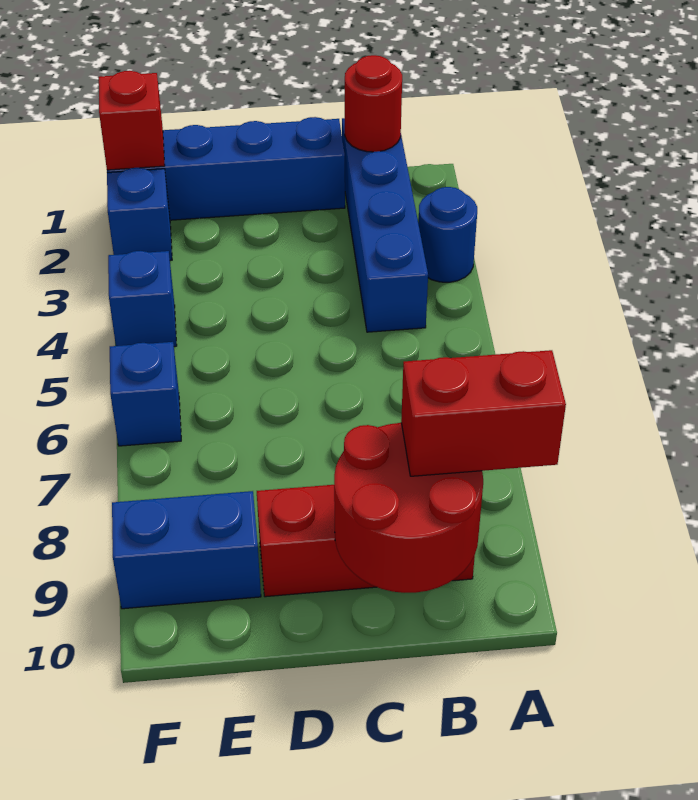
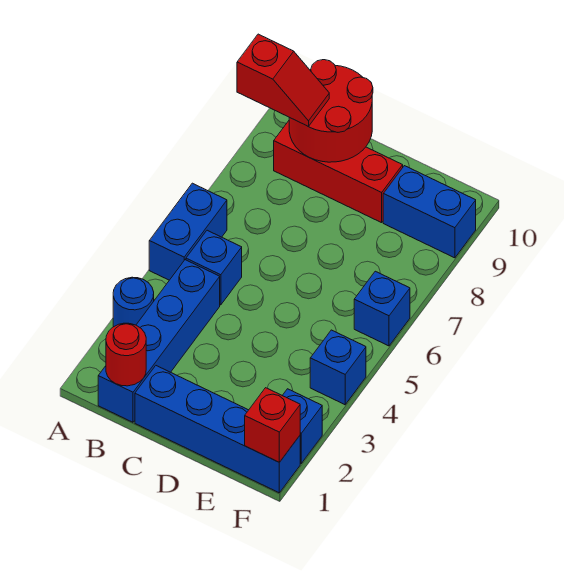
none -> blue 1x2 brick [149,183,227,280]
red 1x2 brick [401,350,566,476] -> red 1x2 slope [237,34,329,127]
none -> blue 1x1 brick [186,230,242,305]

